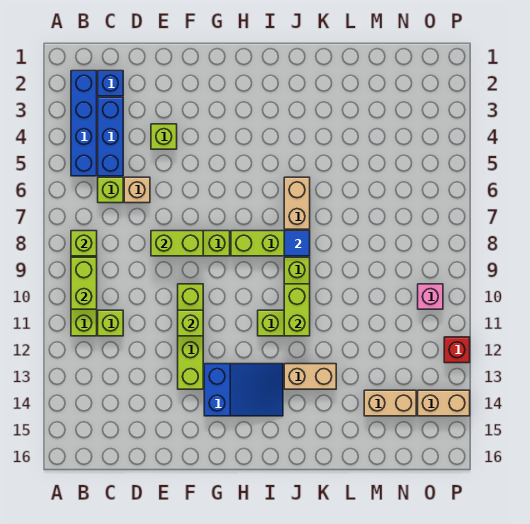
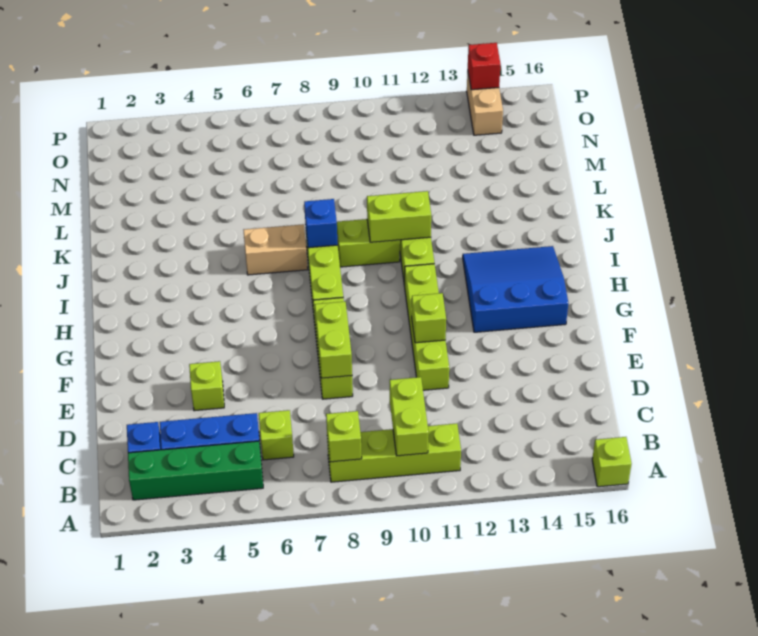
blue 1x4 brick [71,71,97,176] -> green 1x4 brick [128,441,263,500]
lime 1x2 brick [71,257,97,309] -> lime 1x2 brick turned to [390,377,428,456]
lime 1x1 brick [98,310,123,336] -> lime 1x1 brick moved to [592,437,632,487]
tan 1x1 brick [124,177,150,203] -> none
lime 1x4 brick [178,284,203,389] -> lime 1x4 brick turned to [405,264,449,390]
blue 2x3 slope [204,364,283,416] -> blue 3x3 slope [463,246,568,332]
blue 1x1 tile [284,231,310,256] -> blue 1x1 brick [304,199,338,248]
tan 1x2 brick [284,364,336,389] -> none
tan 1x2 brick [364,390,416,416] -> none
pink 1x1 brick [418,284,443,309] -> none
red 1x1 brick [444,337,470,363] -> red 1x1 brick moved to [468,43,501,90]

